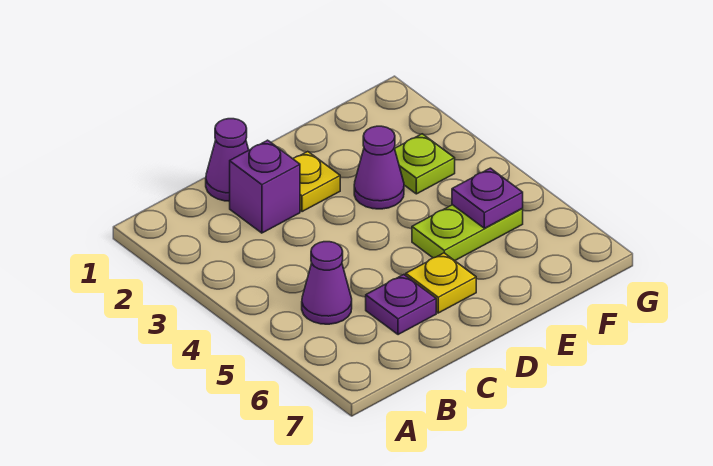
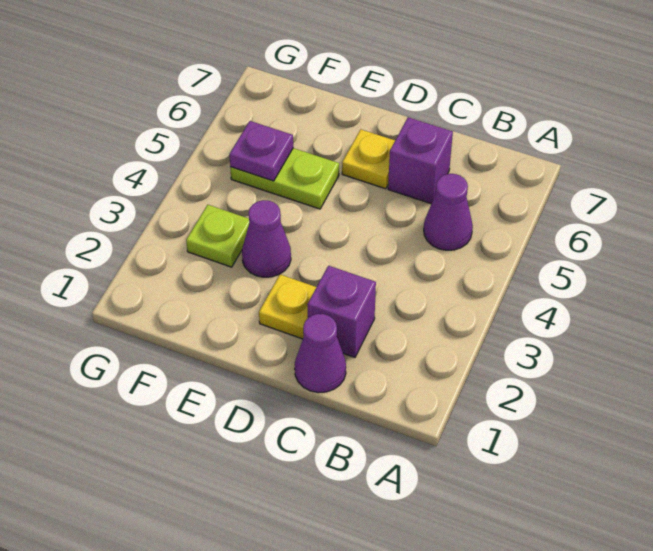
purple 1x1 plate [366,275,436,335] -> purple 1x1 brick [388,117,453,204]

